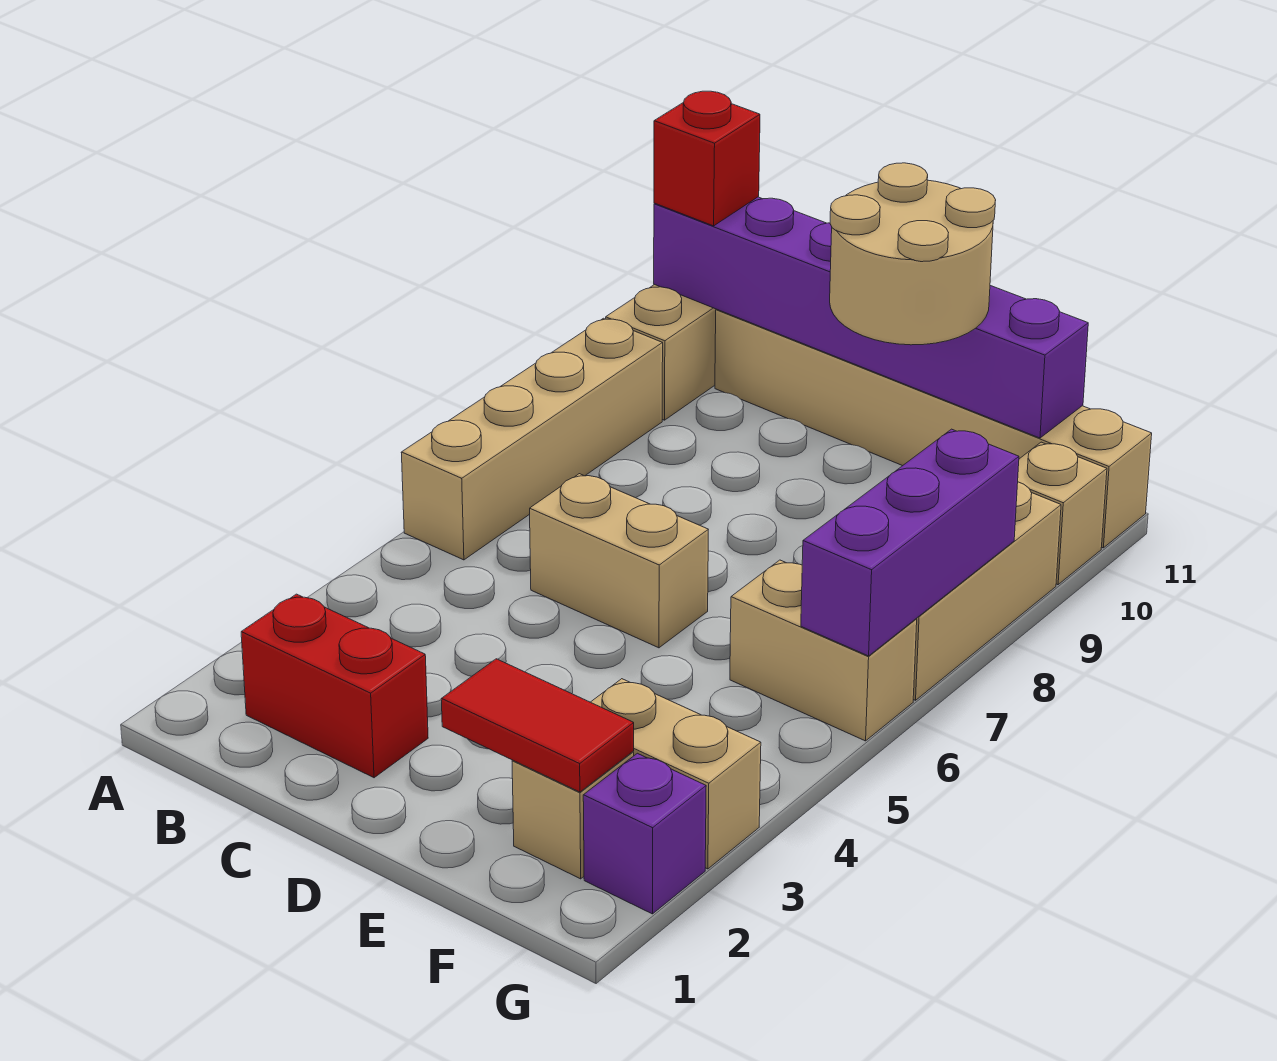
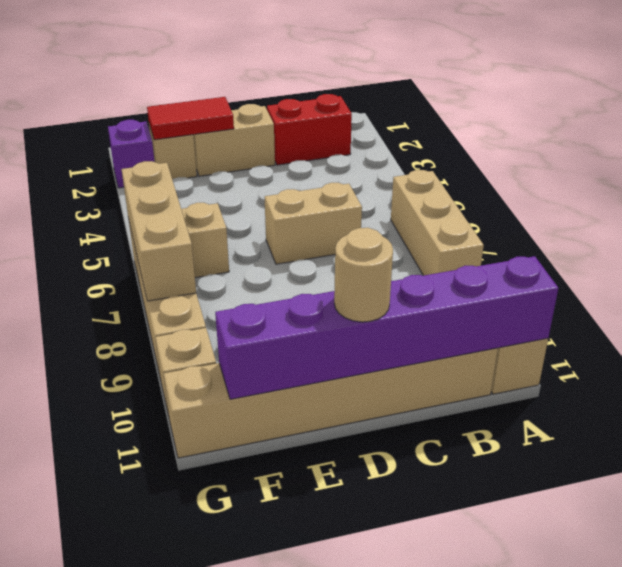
tan 1x4 brick [401,318,663,560] -> tan 1x3 brick [391,170,484,276]
red 1x1 brick [654,91,760,226] -> none
tan 2x2 round brick [830,163,996,345] -> tan 1x1 round brick [334,228,393,322]
tan 1x2 brick [591,679,761,869] -> tan 1x2 brick moved to [193,104,275,176]
purple 1x3 brick [801,429,1019,656] -> tan 1x3 brick [121,161,196,301]

